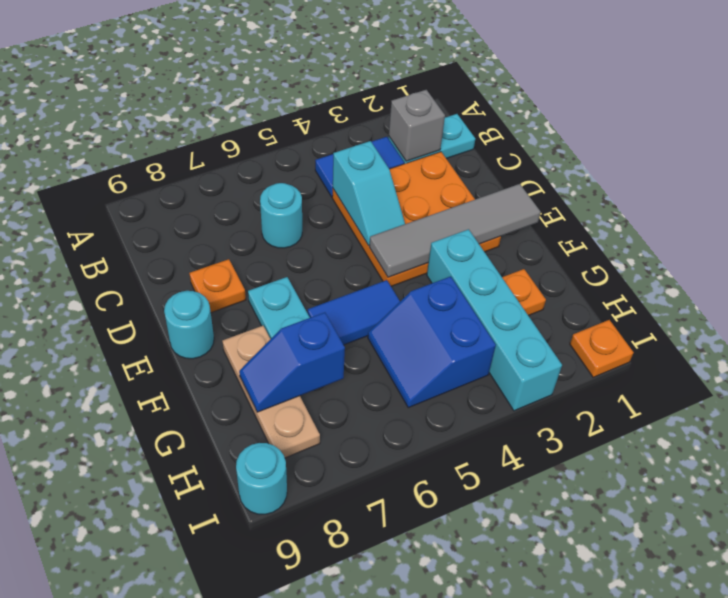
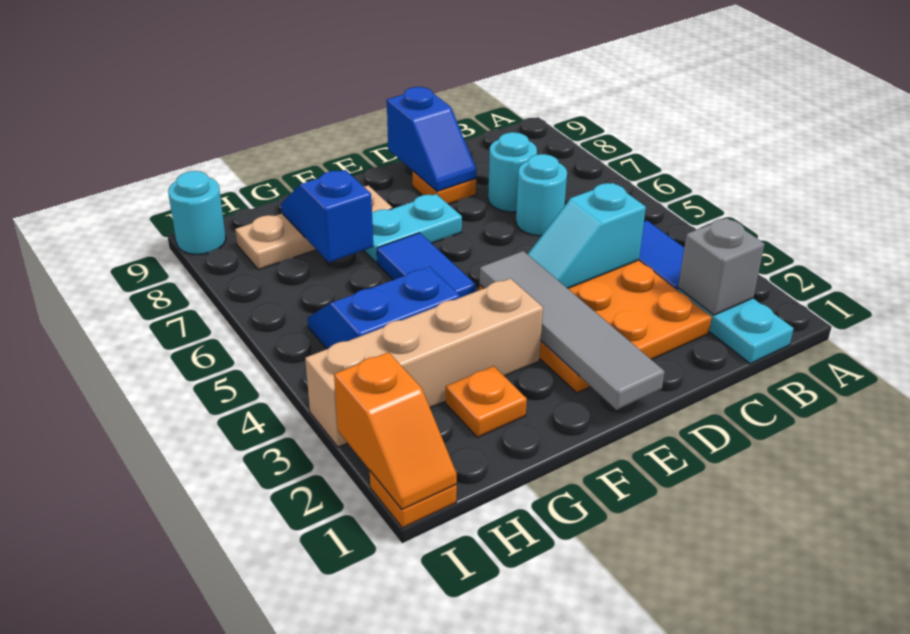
none -> blue 1x2 slope [387,87,477,191]
cyan 1x1 round brick [164,291,214,359] -> cyan 1x1 round brick moved to [488,132,537,212]
cyan 1x4 brick [427,229,562,411] -> tan 1x4 brick [305,278,543,447]
none -> orange 1x2 slope [334,352,457,509]

